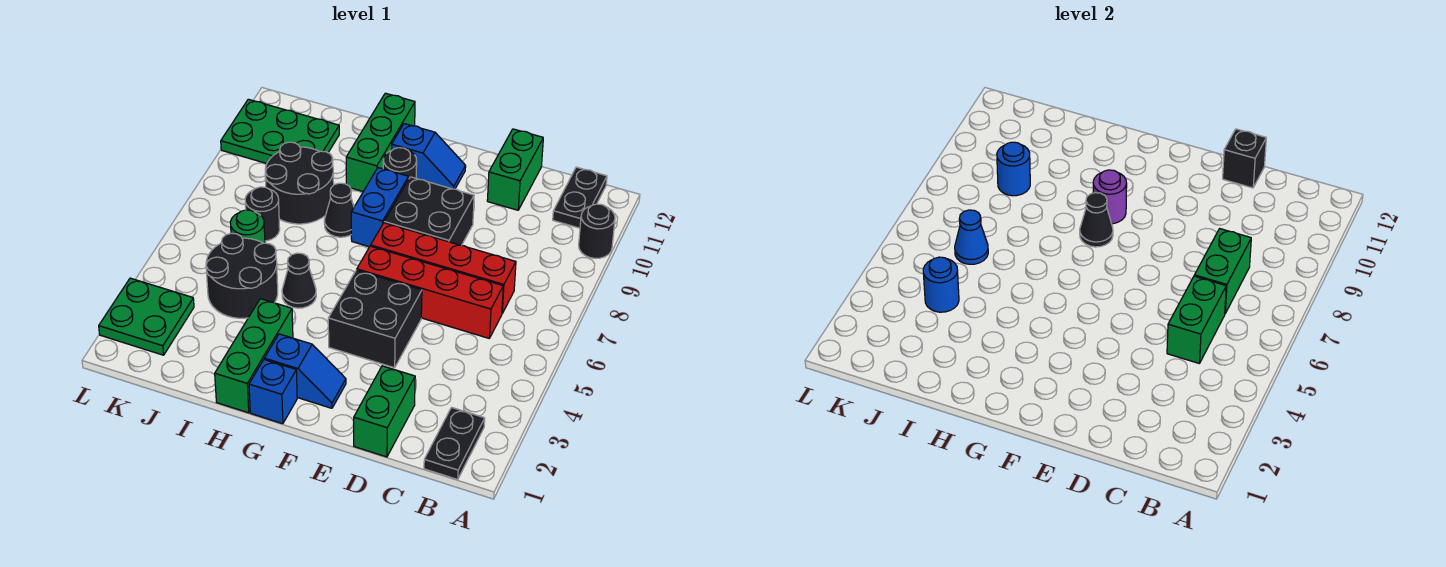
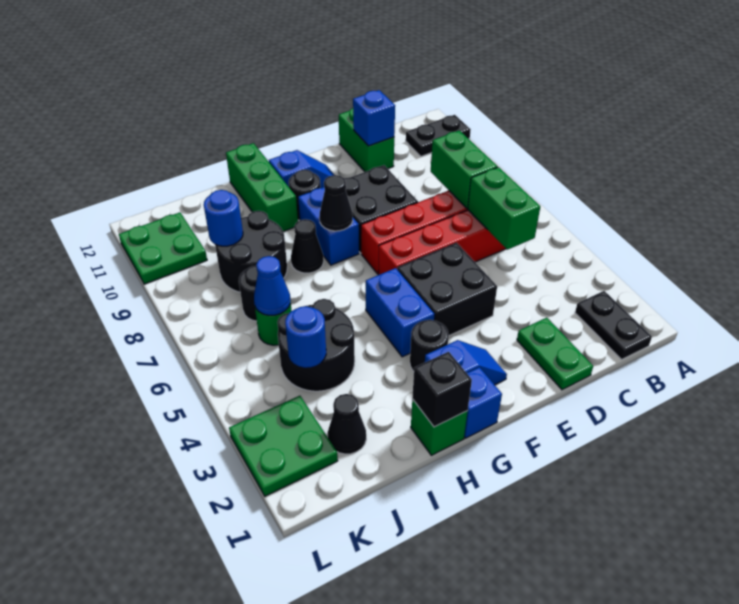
black 1x1 round brick [579,204,615,258] -> black 1x1 round brick moved to [410,320,449,371]
black 1x2 plate [553,167,607,228] -> black 1x2 plate turned to [406,115,471,156]
green 1x2 brick [354,366,415,457] -> green 1x2 plate [517,318,593,390]
none -> blue 1x1 brick [353,90,395,146]
black 1x1 brick [1223,129,1266,188] -> black 1x1 brick moved to [412,352,472,427]
none -> blue 1x2 brick [366,268,434,357]
purple 1x1 round brick [1093,170,1127,224] -> none
green 1x3 brick [215,299,293,413] -> green 1x1 brick [411,399,468,455]
black 1x1 cone [282,253,316,308] -> black 1x1 cone moved to [328,394,366,454]
green 2x3 plate [221,99,339,164] -> green 2x2 plate [119,212,207,284]

